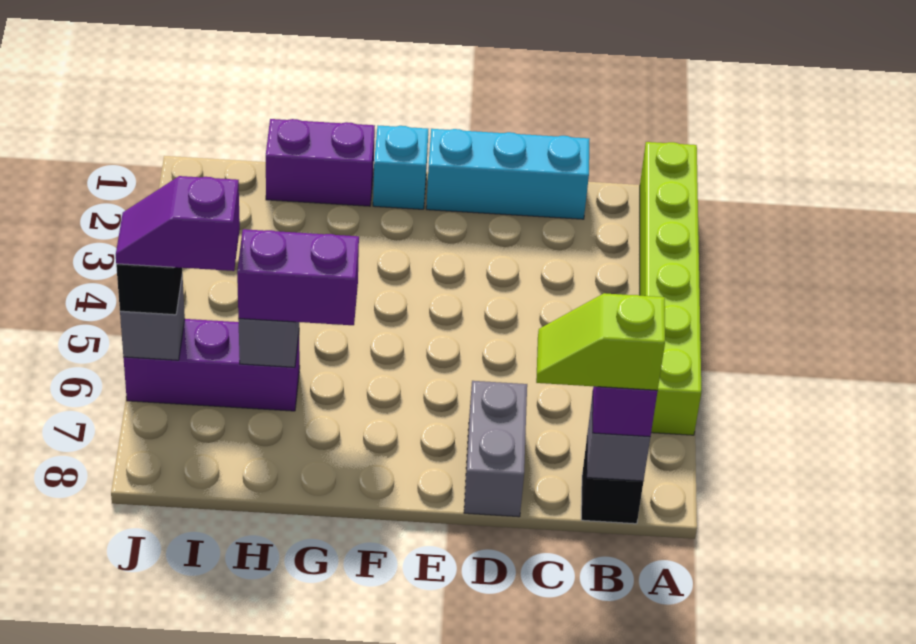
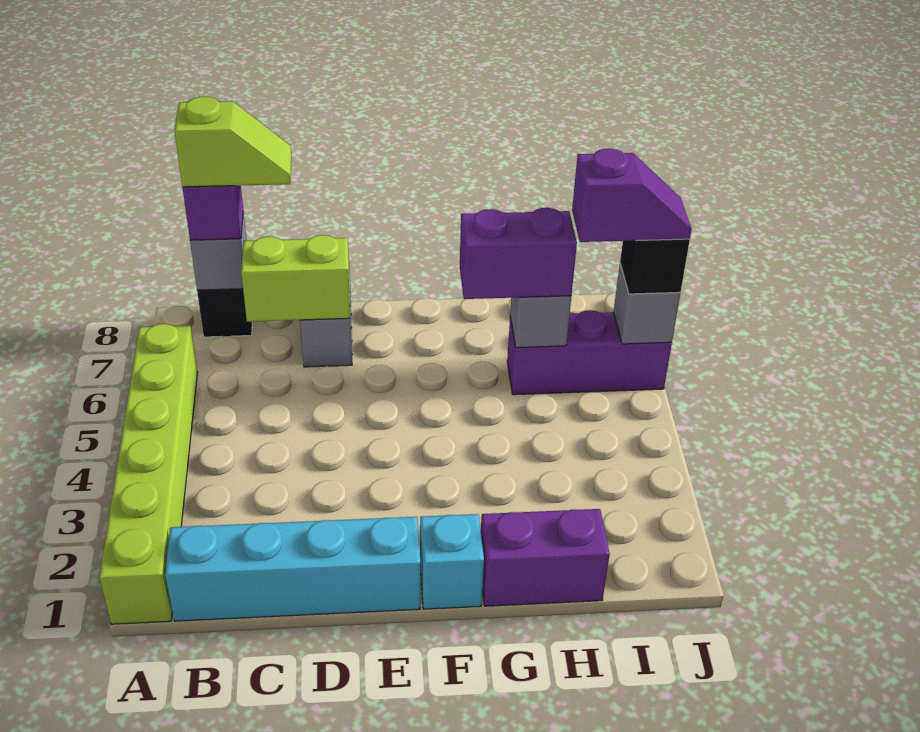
cyan 1x3 brick [426,129,590,219] -> cyan 1x4 brick [165,517,420,621]
none -> lime 1x2 brick [241,235,350,322]

